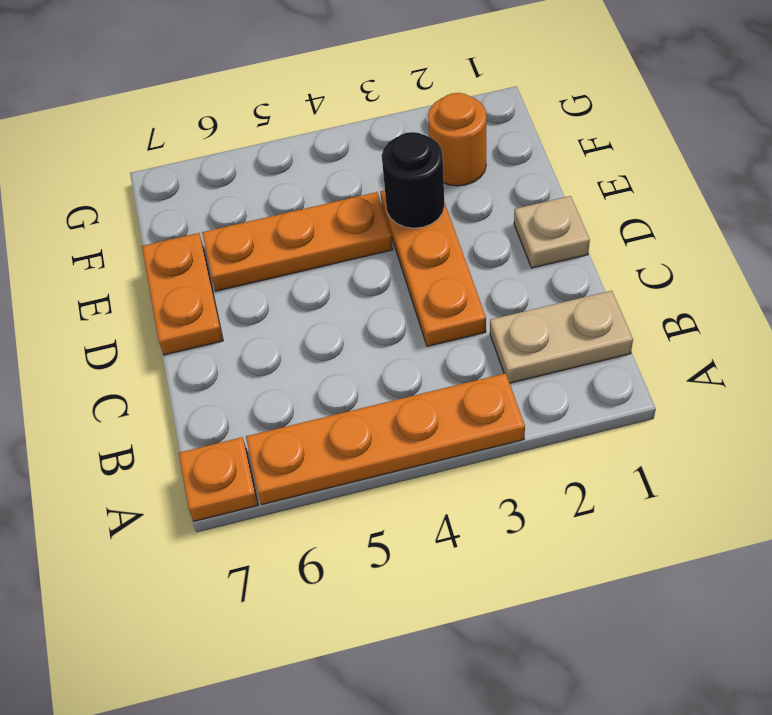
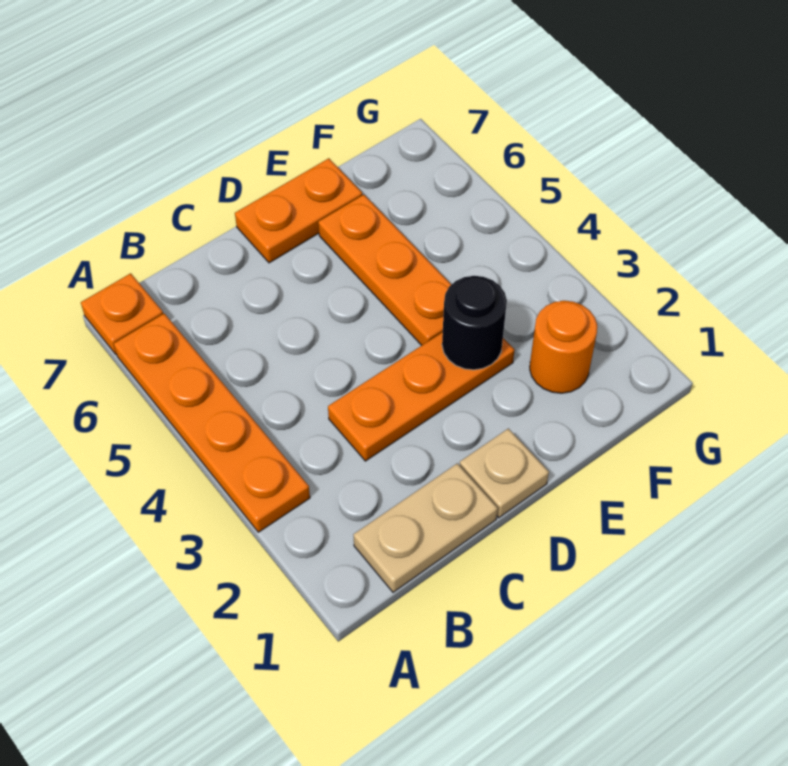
tan 1x2 plate [490,291,633,383] -> tan 1x2 plate turned to [354,463,498,592]

